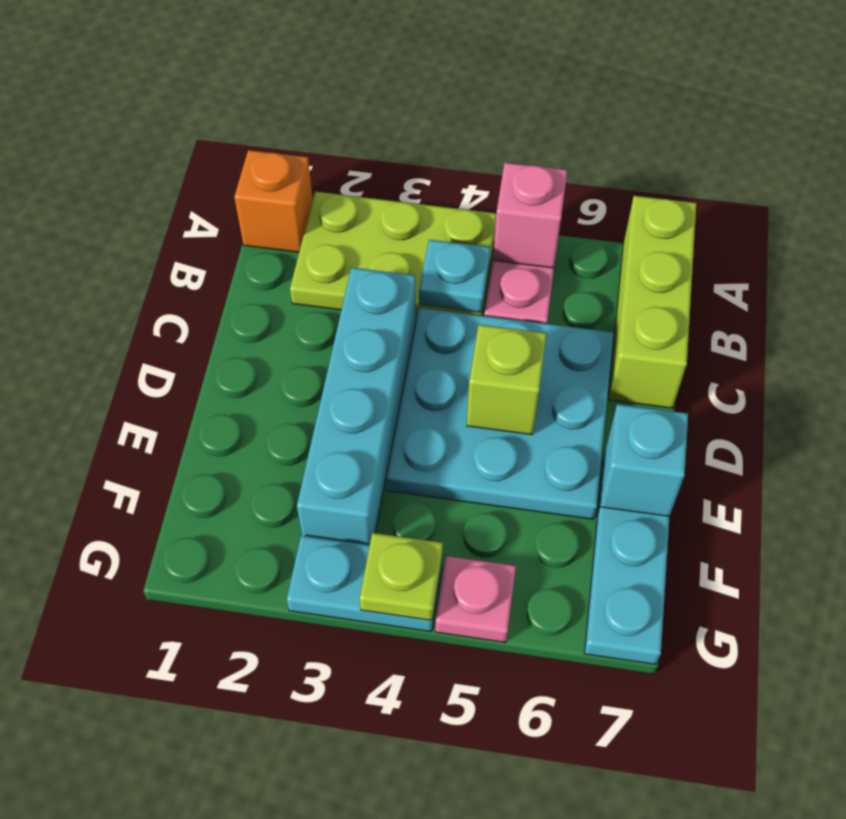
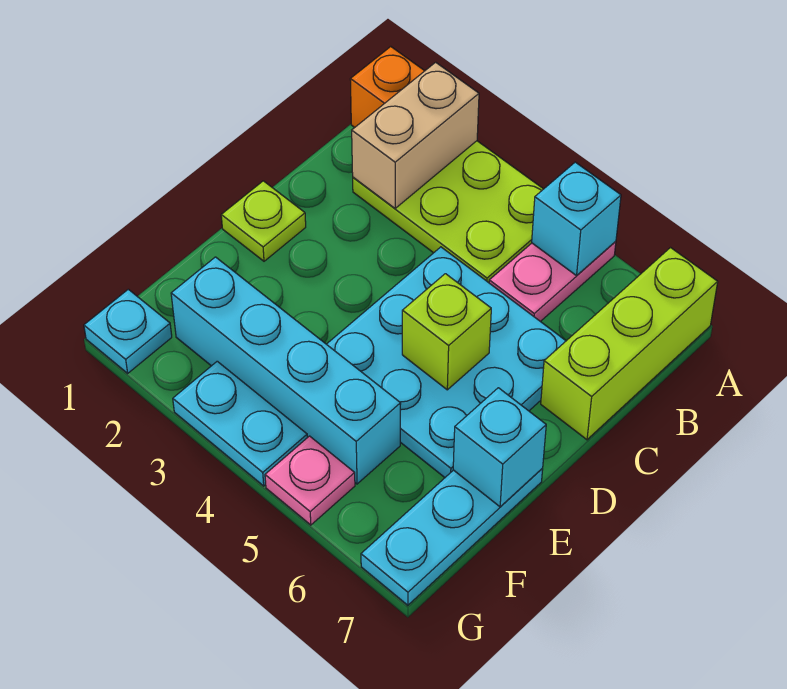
none -> tan 1x2 brick [352,62,479,208]
pink 1x1 brick [493,163,567,268] -> cyan 1x1 brick [532,162,621,276]
cyan 1x1 plate [419,240,491,312] -> cyan 1x1 plate moved to [84,289,172,373]
cyan 1x4 brick [297,267,416,545] -> cyan 1x4 brick turned to [171,257,401,484]
lime 1x1 plate [360,533,443,620] -> lime 1x1 plate moved to [221,181,306,261]

